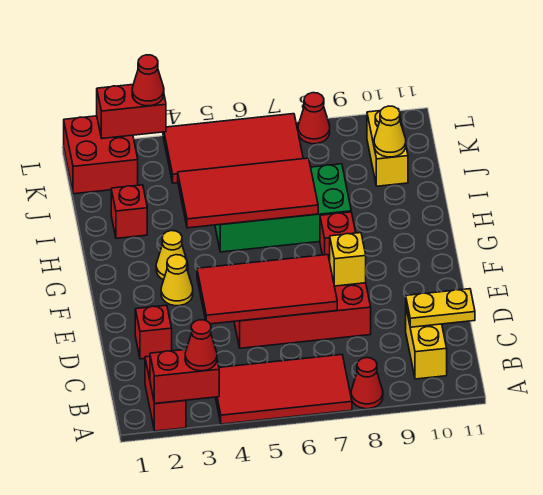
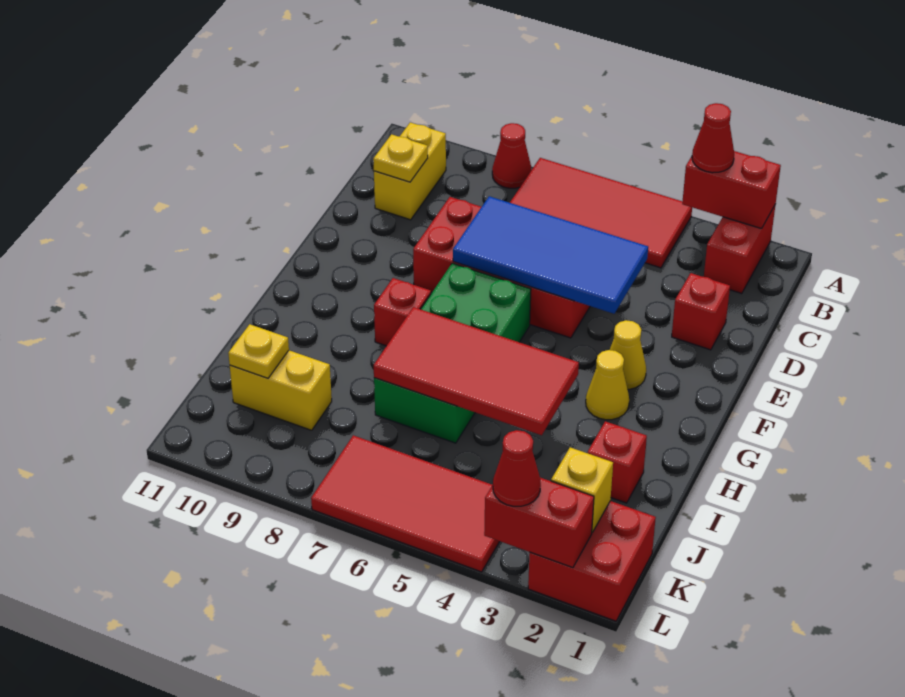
yellow 1x2 plate [406,289,475,327] -> yellow 1x1 plate [373,134,428,182]
red 2x4 tile [197,255,337,324] -> blue 2x4 tile [453,196,648,314]
yellow 1x1 brick [330,233,366,286] -> yellow 1x1 brick moved to [551,447,613,532]
green 2x4 brick [215,164,351,252] -> green 2x4 brick turned to [374,263,531,443]
yellow 1x2 brick [367,109,408,186] -> yellow 1x2 brick turned to [230,350,332,430]
yellow 1x1 cone [374,106,406,157] -> yellow 1x1 plate [228,324,289,378]
red 1x1 cone [298,93,330,144] -> none

